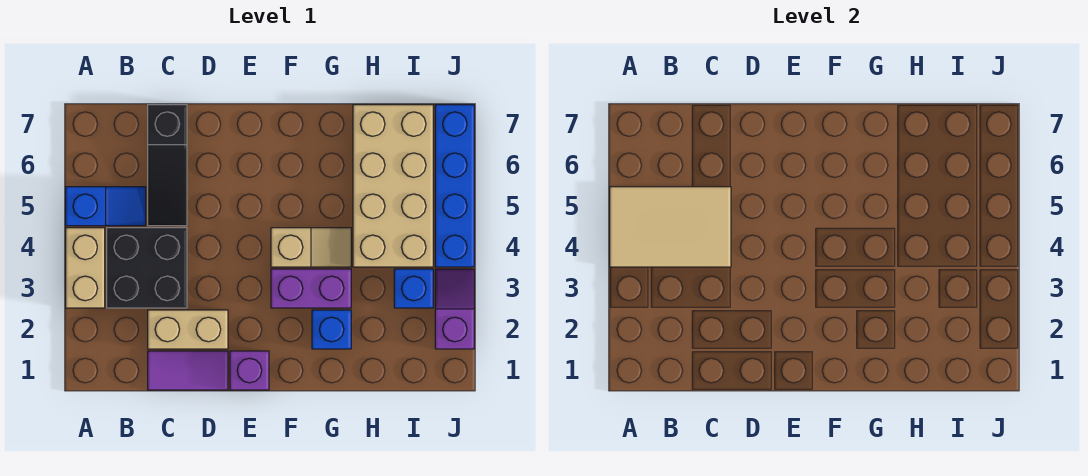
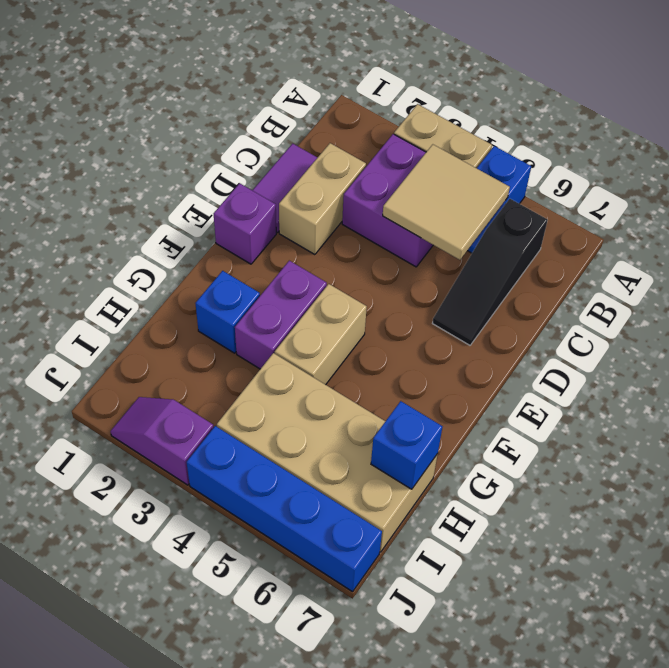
tan 2x3 tile [610,187,731,267] -> tan 2x2 tile [383,144,510,260]
black 2x2 brick [107,228,187,308] -> purple 2x2 brick [342,134,433,267]
black 1x3 slope [148,105,187,226] -> black 1x3 slope turned to [432,199,548,345]
tan 1x2 slope [271,228,351,267] -> tan 1x2 brick [275,284,367,385]
blue 1x1 brick [394,269,433,308] -> blue 1x1 brick moved to [371,401,443,489]
purple 1x2 slope [435,269,474,349] -> purple 1x2 slope turned to [110,397,214,485]

